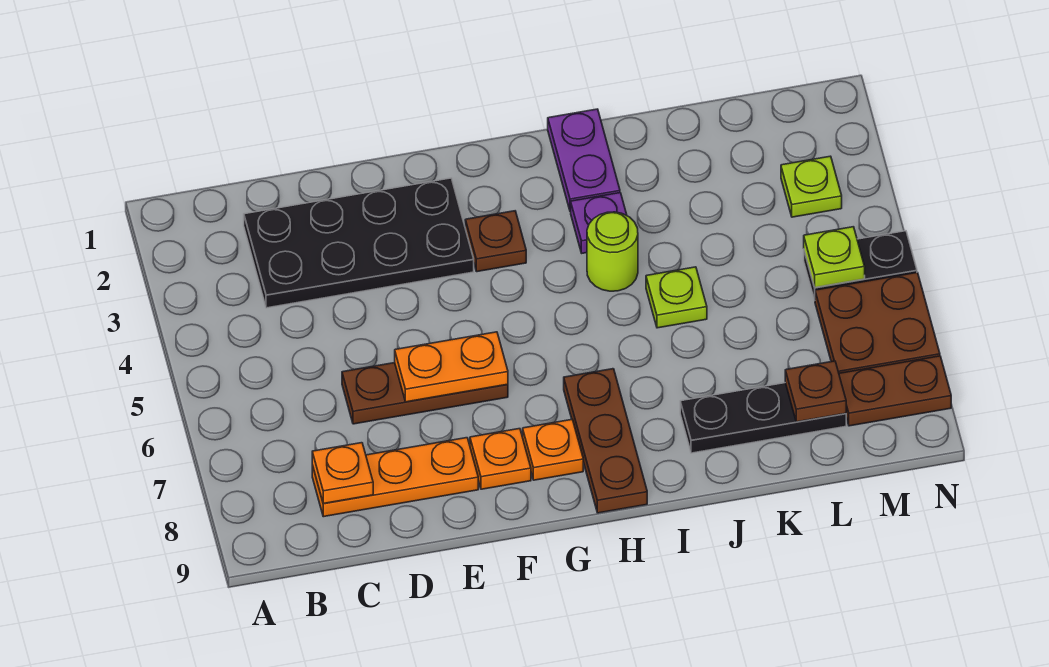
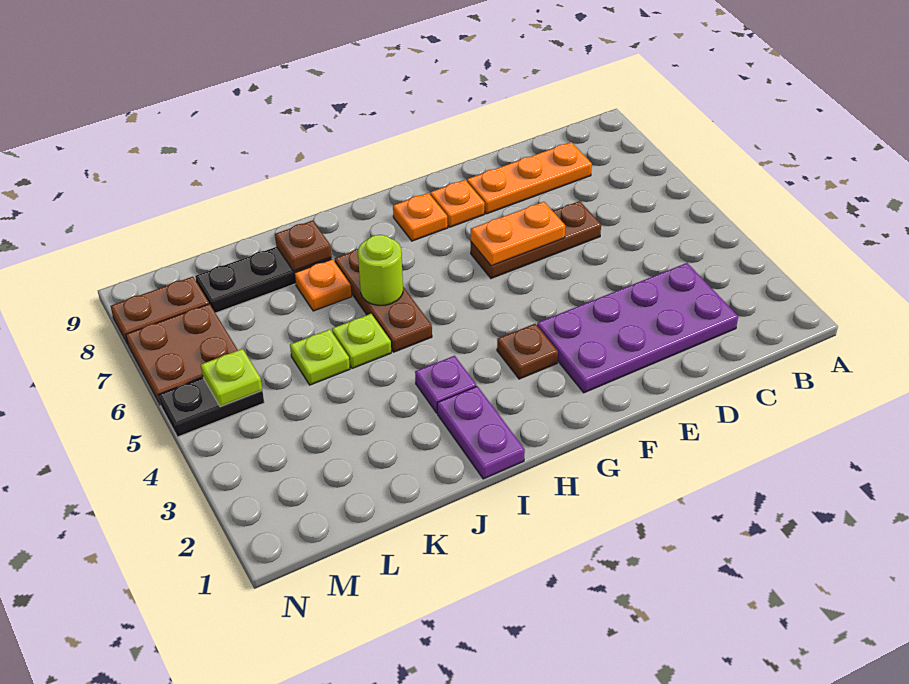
black 2x4 plate [244,178,474,308] -> purple 2x4 plate [537,263,738,393]
orange 1x1 plate [312,443,373,503] -> orange 1x1 plate moved to [294,259,352,311]
brown 1x3 plate [564,369,647,513] -> brown 1x3 plate moved to [335,249,432,352]
lime 1x1 round brick [587,212,638,291] -> lime 1x1 round brick moved to [358,235,403,305]
brown 1x1 plate [785,361,846,422] -> brown 1x1 plate moved to [275,221,331,271]
lime 1x1 plate [781,156,842,217] -> lime 1x1 plate moved to [290,329,350,385]

